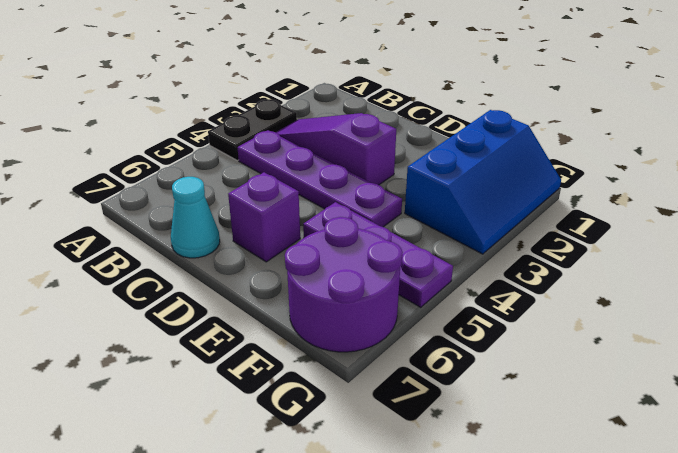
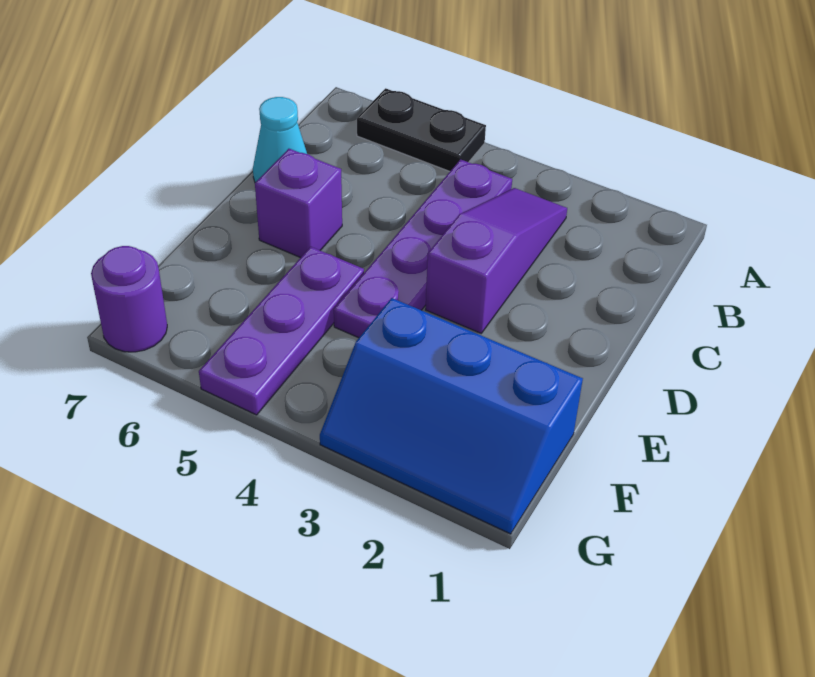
black 1x2 plate [208,99,297,160] -> black 1x2 plate moved to [357,88,486,171]
purple 2x2 round brick [285,217,403,352] -> purple 1x1 round brick [91,246,167,352]

